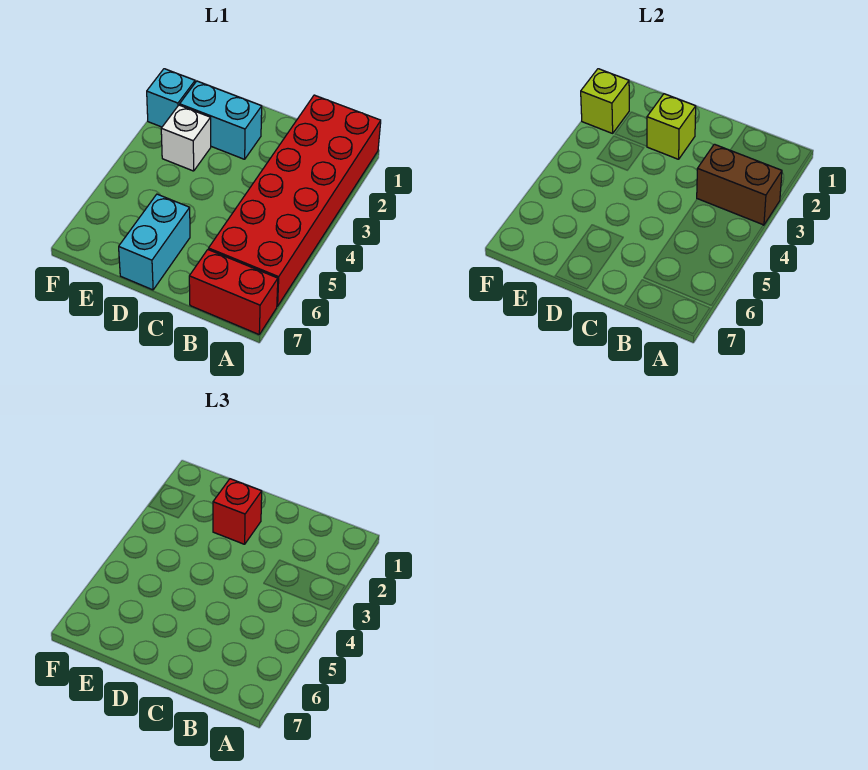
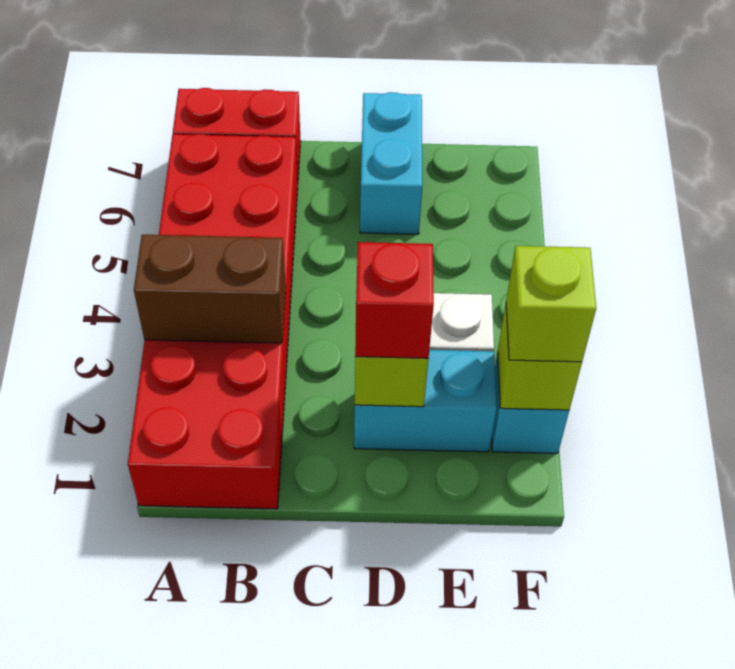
none -> lime 1x1 brick [506,246,596,362]

